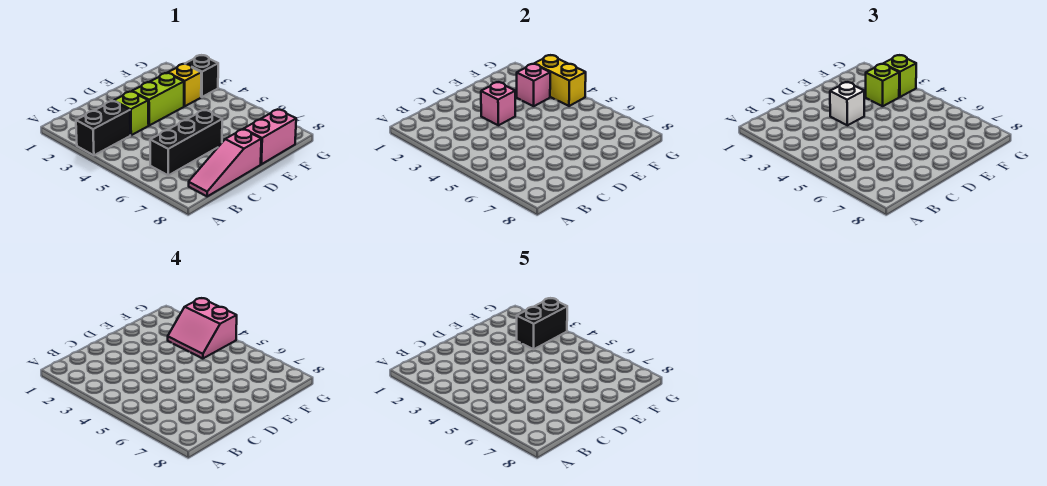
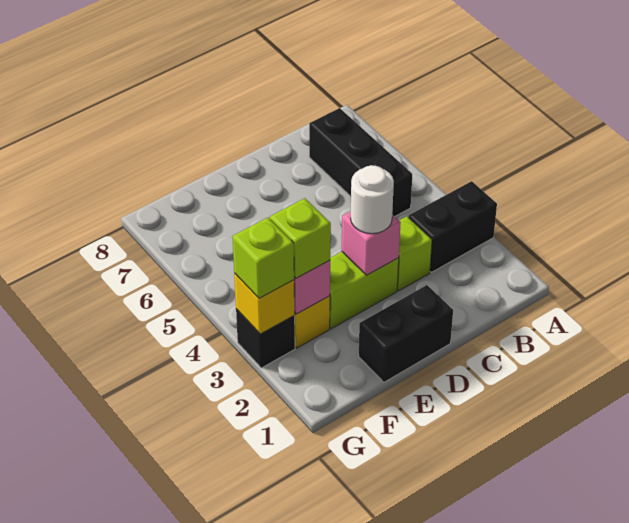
black 1x3 brick [150,110,222,175] -> black 1x3 brick turned to [309,108,412,216]
pink 1x3 slope [189,129,261,196] -> none
white 1x1 brick [830,82,864,125] -> white 1x1 round brick [351,165,394,234]
pink 1x2 brick [243,110,296,164] -> none
pink 2x2 slope [168,298,237,359] -> none
black 1x2 brick [517,298,567,349] -> black 1x2 brick moved to [359,285,453,382]
yellow 1x2 brick [534,55,586,106] -> yellow 1x1 brick [234,273,295,334]

